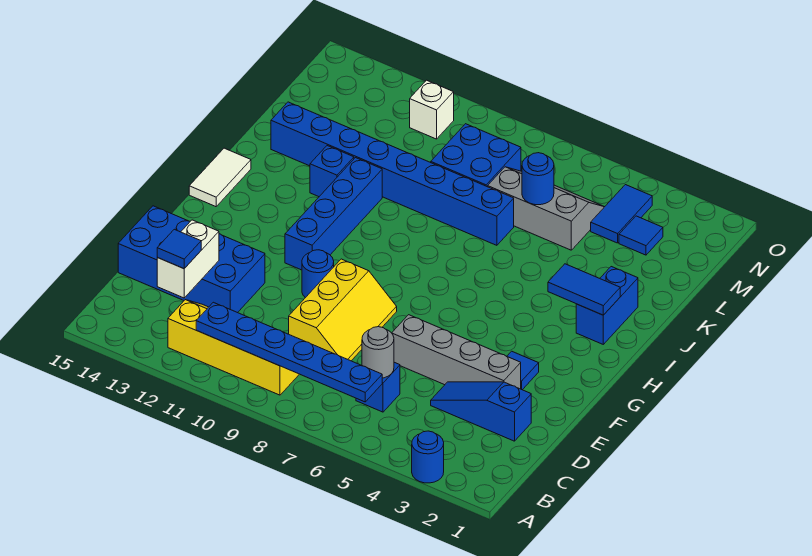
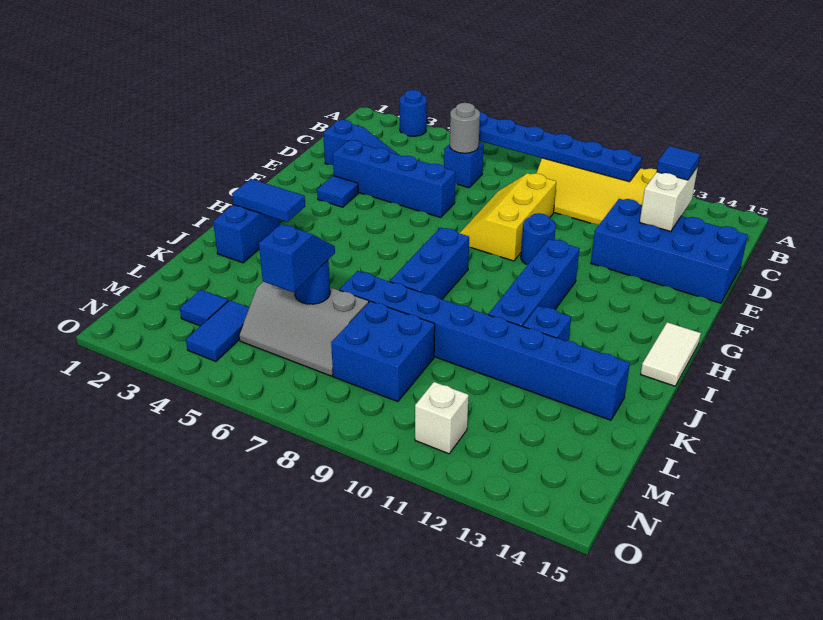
grey 1x4 brick [392,315,521,389] -> blue 1x4 brick [333,140,456,217]
none -> blue 1x3 brick [390,228,469,299]
none -> blue 1x2 slope [259,224,335,292]

